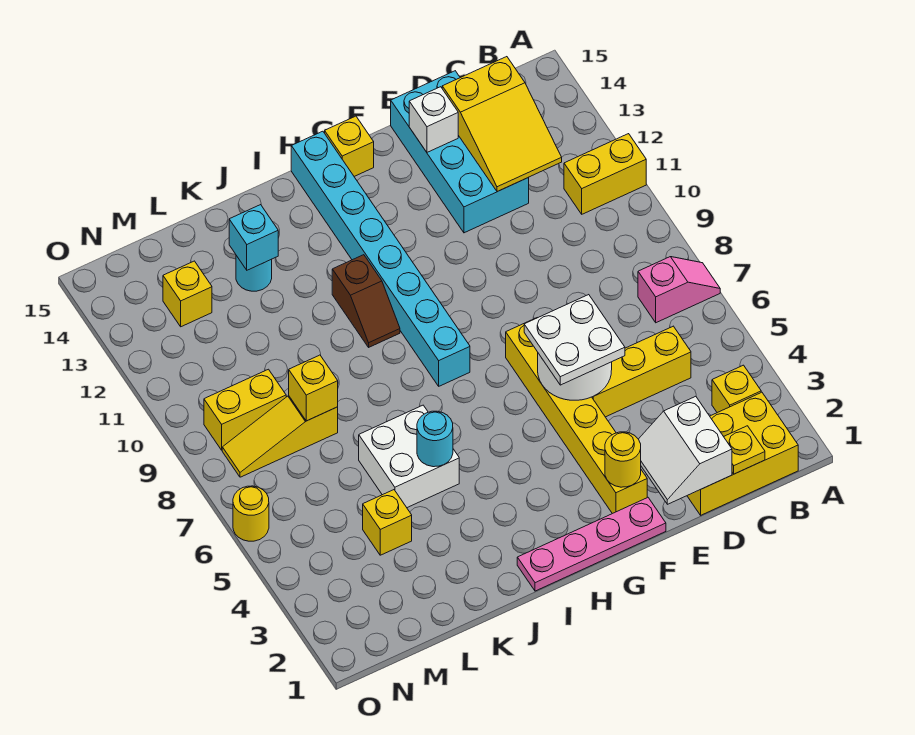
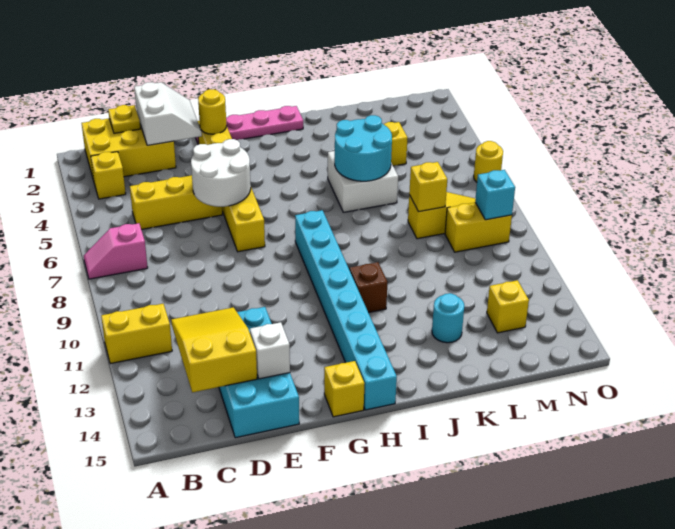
white 2x2 plate [524,295,625,385] -> none
cyan 1x1 round brick [417,411,453,467] -> cyan 2x2 round brick [335,115,392,181]
cyan 1x1 brick [229,205,278,270] -> cyan 1x1 brick moved to [475,170,515,220]

